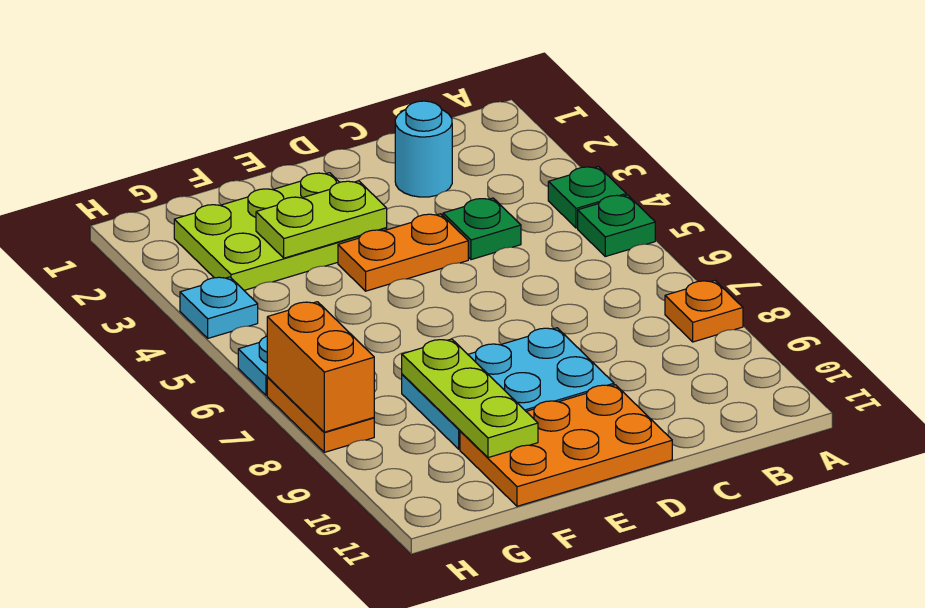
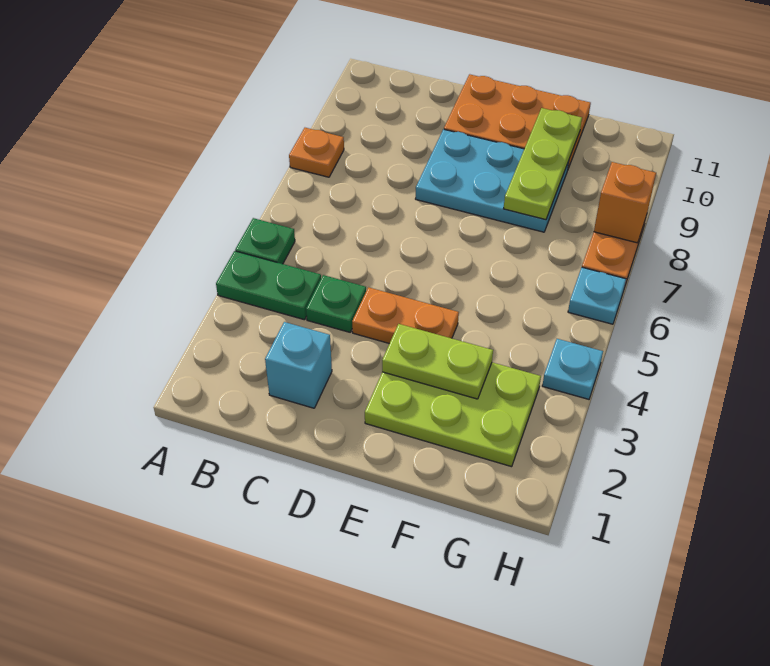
green 1x1 plate [548,166,626,228] -> green 1x2 plate [216,251,321,320]
cyan 1x1 round brick [395,101,452,197] -> cyan 1x1 brick [265,322,332,408]
orange 1x2 brick [267,302,374,432] -> orange 1x1 brick [594,162,656,243]

